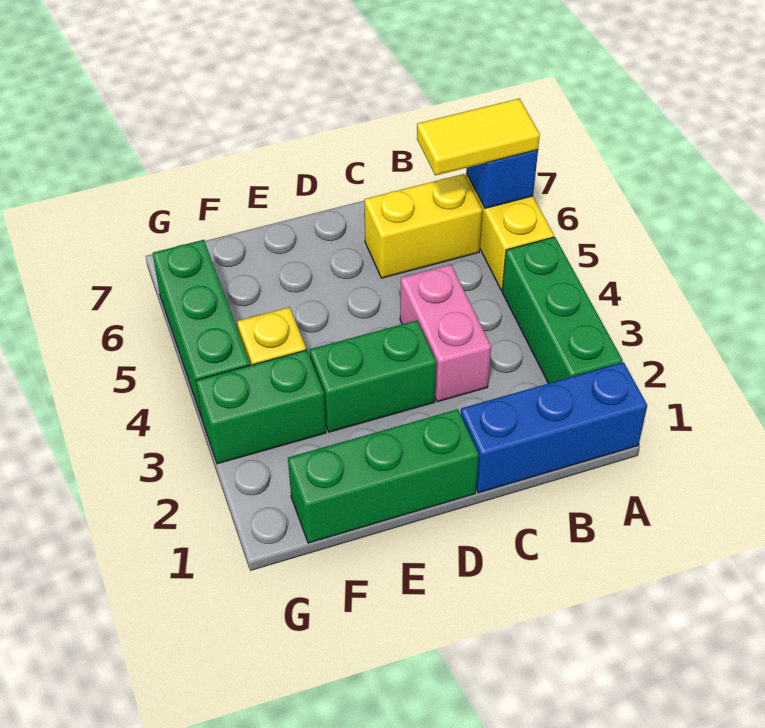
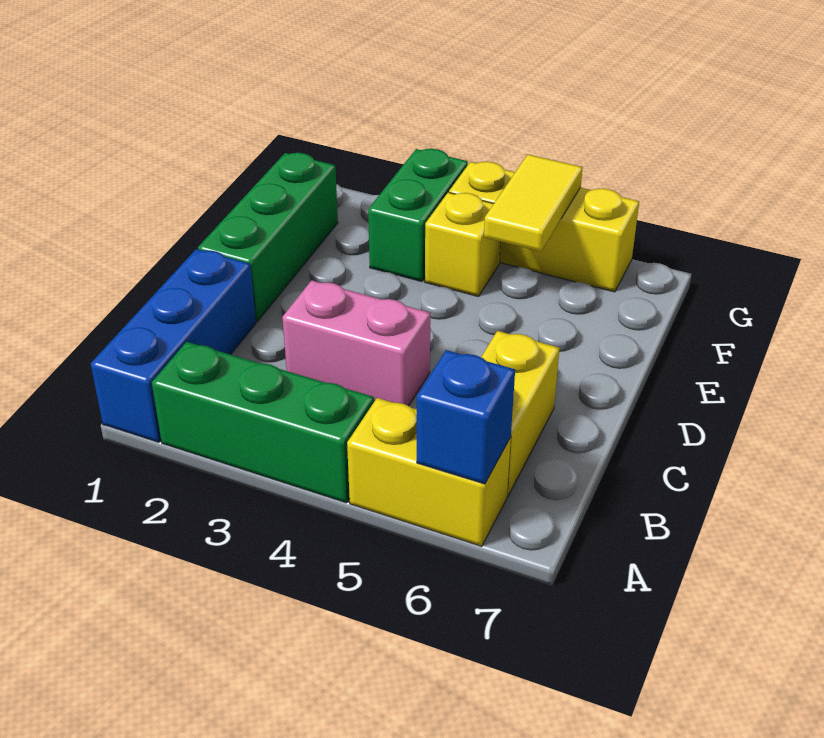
yellow 1x2 tile [417,99,540,175] -> yellow 1x2 tile moved to [484,154,583,252]
green 1x2 brick [310,320,436,432] -> none
green 1x3 brick [153,240,250,418] -> yellow 1x3 brick [449,162,639,292]

